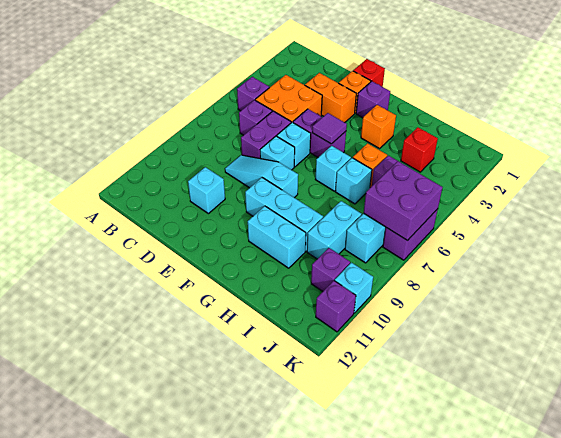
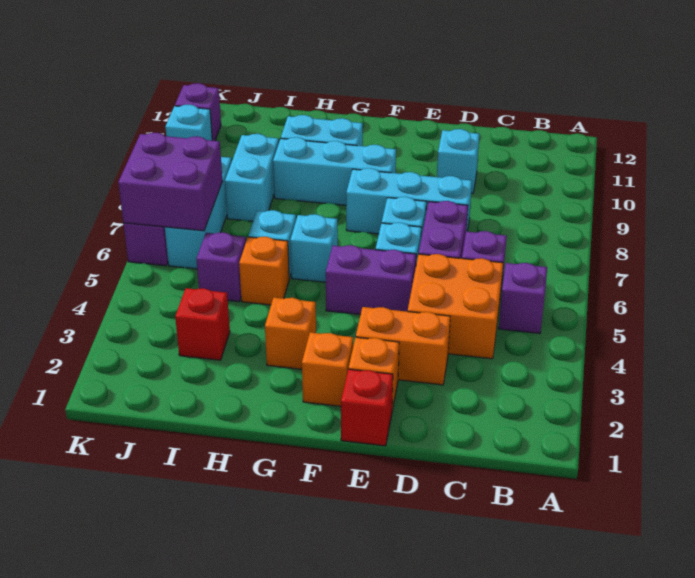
cyan 1x3 slope [225,155,298,198] -> cyan 1x3 brick [346,168,472,234]
purple 1x1 brick [356,81,390,118] -> orange 1x1 brick [302,332,353,406]
purple 1x1 tile [312,113,347,144] -> none
purple 1x1 brick [311,248,350,292] -> none

